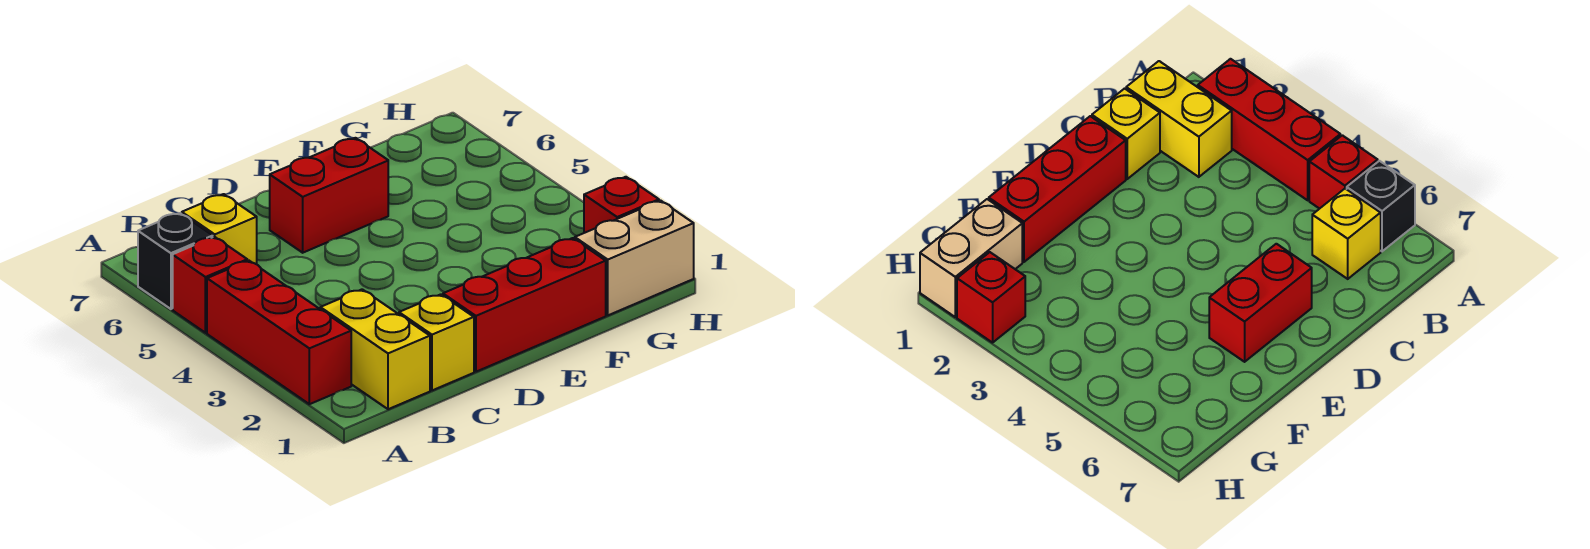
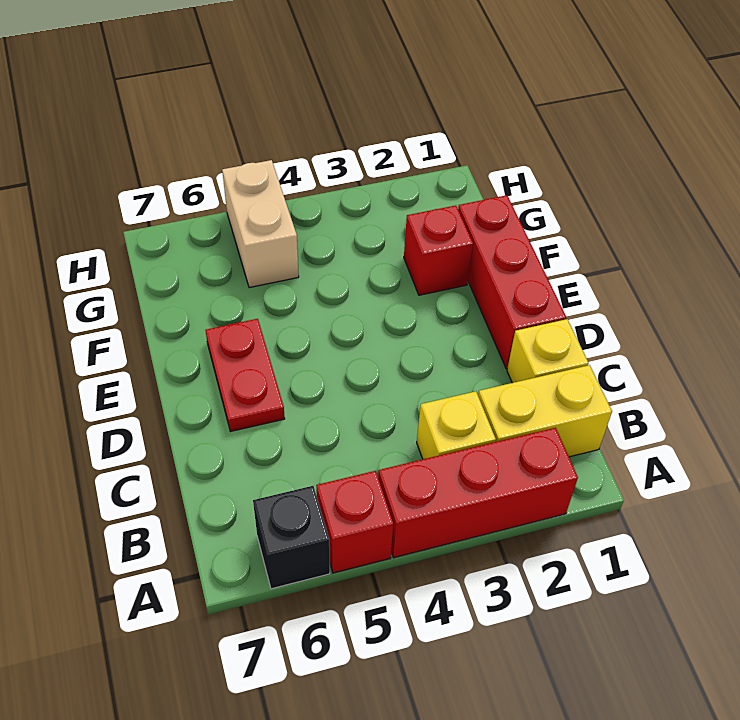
yellow 1x1 brick [182,194,257,264] -> yellow 1x1 brick moved to [417,391,496,459]
red 1x2 brick [270,138,388,253] -> red 1x2 plate [205,319,285,432]
tan 1x2 brick [575,201,694,315] -> tan 1x2 brick moved to [222,160,299,288]
red 1x1 brick [584,177,659,233] -> red 1x1 brick moved to [404,205,473,295]

